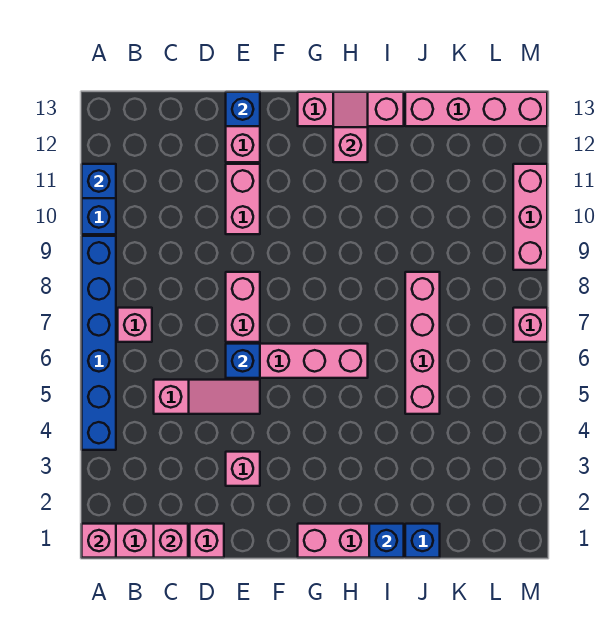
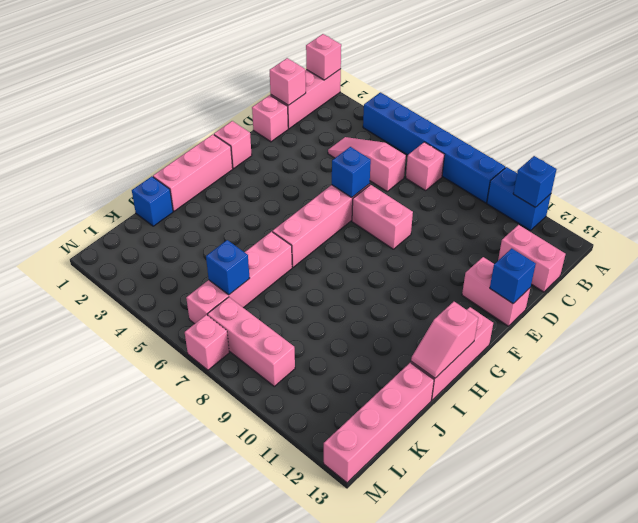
pink 1x3 slope [154,380,260,414] -> pink 1x3 slope turned to [328,137,406,191]
pink 1x1 brick [226,452,260,486] -> pink 1x1 brick moved to [214,121,252,169]
pink 1x2 brick [226,164,260,234] -> pink 1x2 brick moved to [498,225,566,292]
pink 1x2 slope [333,92,368,162] -> pink 1x2 slope turned to [411,302,478,378]
blue 1x1 brick [369,524,404,558] -> blue 1x1 brick moved to [206,240,250,295]
pink 1x4 brick [405,272,440,414] -> pink 1x4 brick turned to [186,232,292,324]
pink 1x3 brick [513,164,547,270] -> pink 1x3 brick moved to [208,297,295,386]

